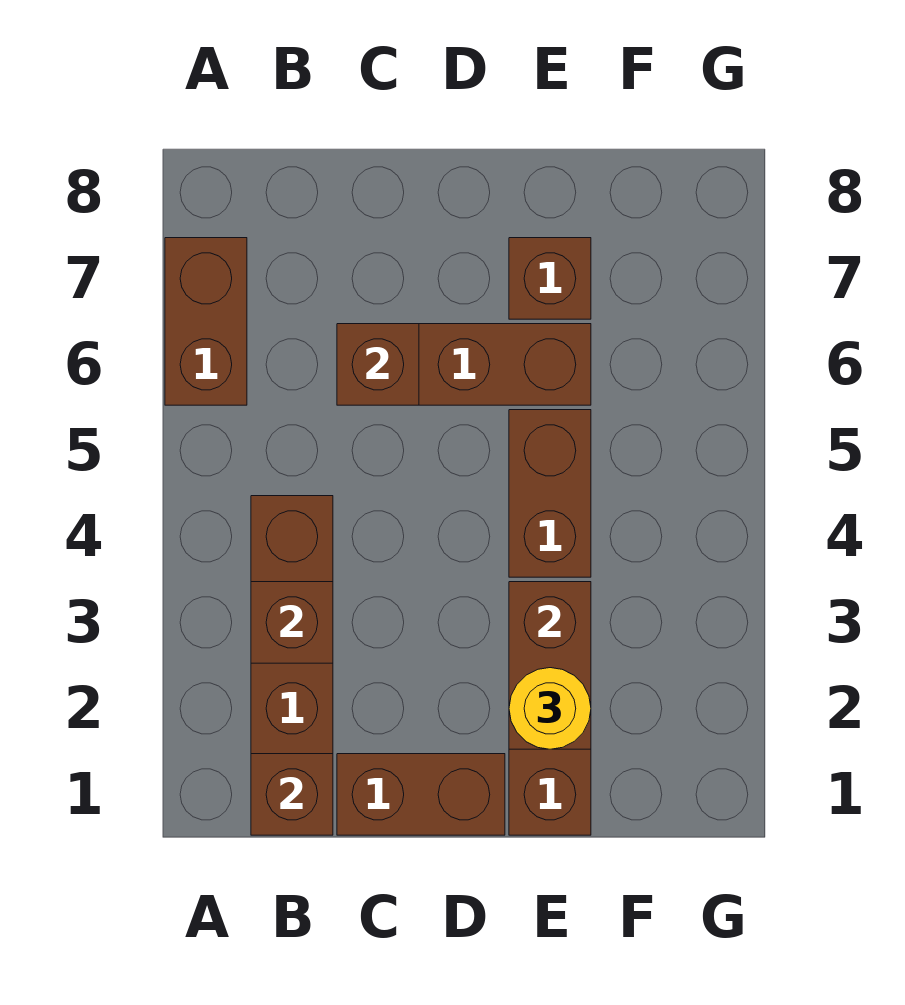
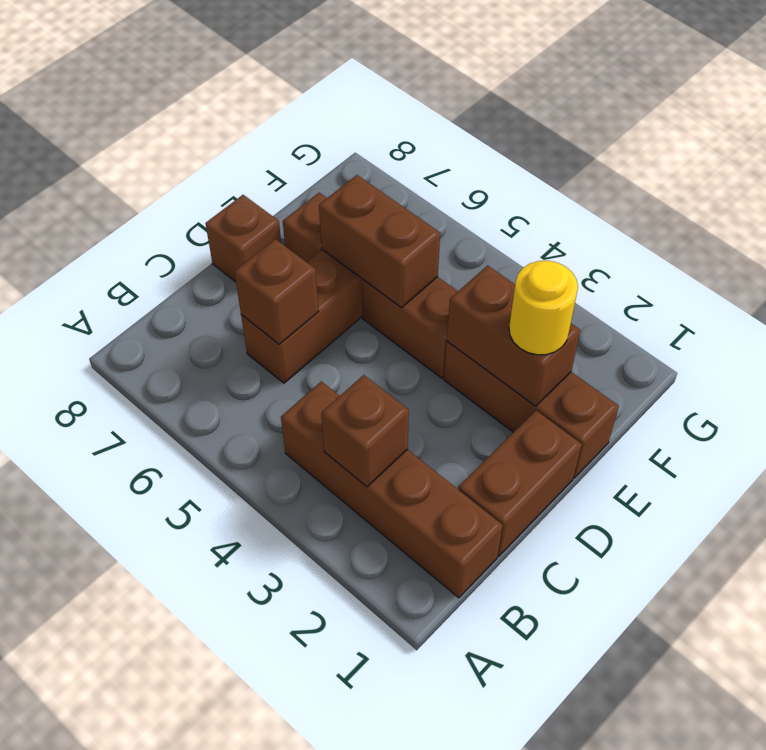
brown 1x2 brick [165,238,247,405] -> brown 1x2 brick moved to [319,175,440,307]
brown 1x1 brick [251,754,333,835] -> brown 1x1 brick moved to [205,195,281,282]

